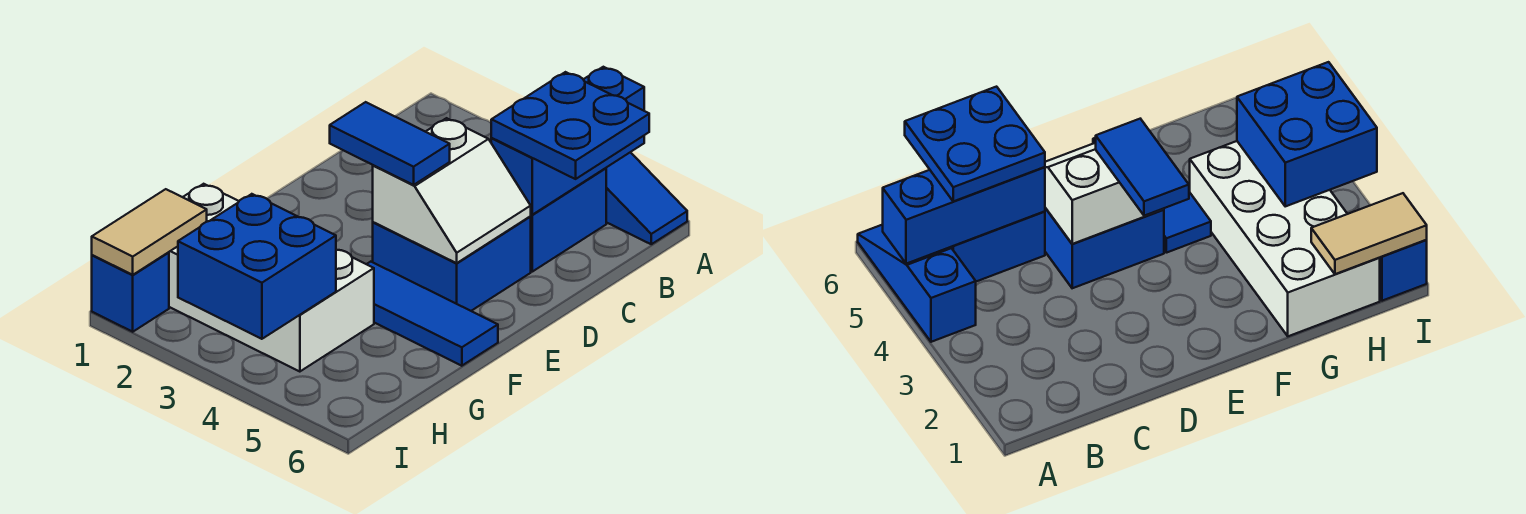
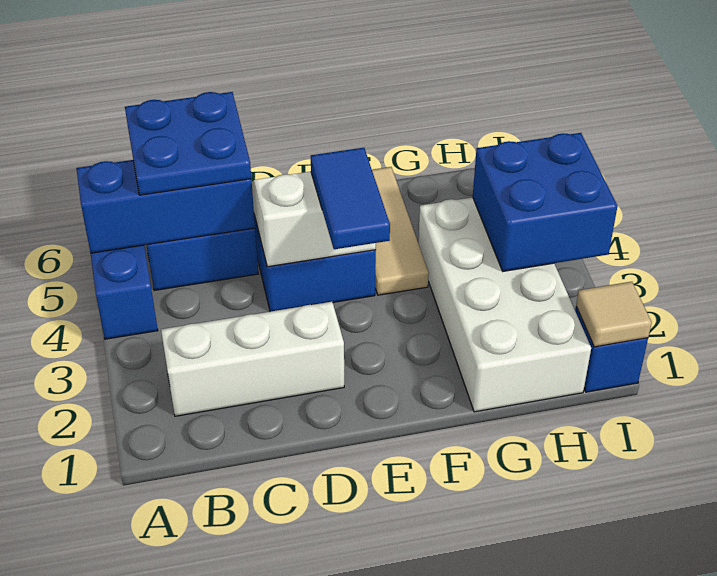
none -> white 1x3 brick [161,302,344,416]
blue 1x3 tile [367,262,498,366] -> tan 1x3 tile [372,167,429,295]
tan 1x2 tile [92,189,207,275] -> tan 1x1 tile [576,282,652,347]

